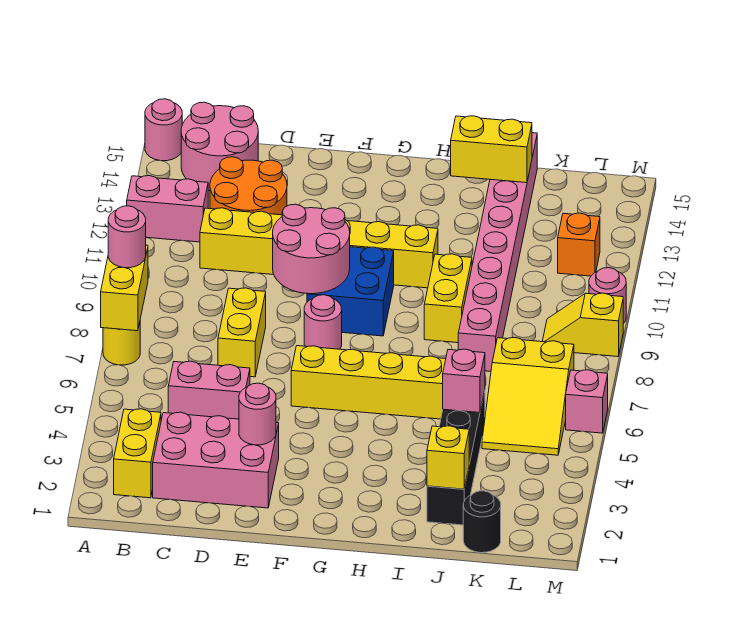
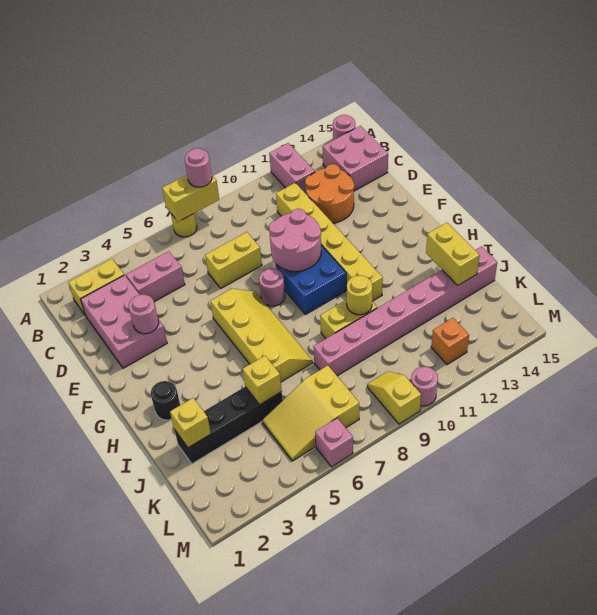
pink 2x2 round brick [181,102,258,191] -> pink 2x2 brick [323,126,388,191]
pink 1x2 brick [168,361,250,419] -> pink 1x2 brick turned to [126,251,185,302]
none -> yellow 1x1 round brick [346,276,372,315]
pink 1x1 brick [443,349,485,413] -> yellow 1x1 brick [243,356,282,404]
black 1x1 round brick [463,491,501,553] -> black 1x1 round brick moved to [151,381,180,420]

